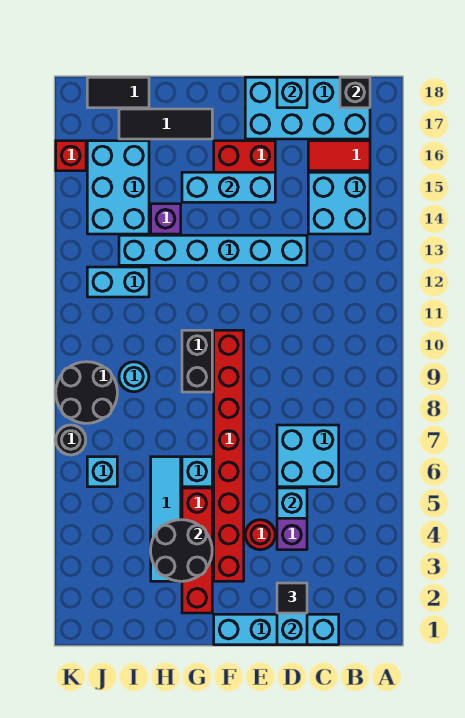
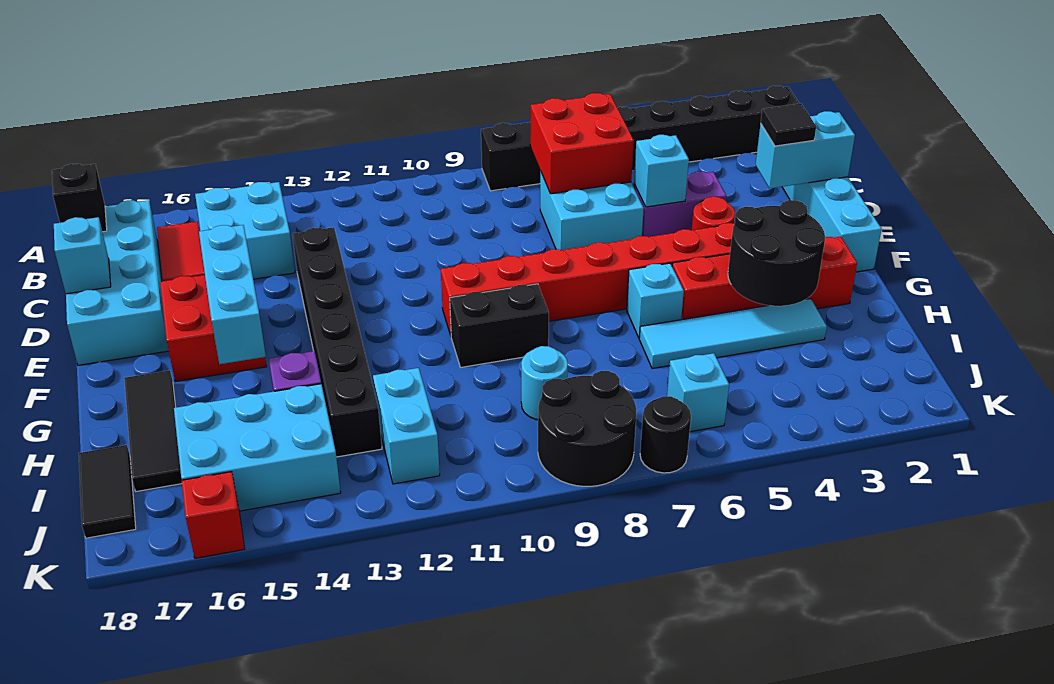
none -> black 1x8 brick [481,86,799,191]
none -> red 2x2 brick [530,93,634,194]
cyan 1x6 brick [119,235,307,265] -> black 1x6 brick [292,227,382,457]

